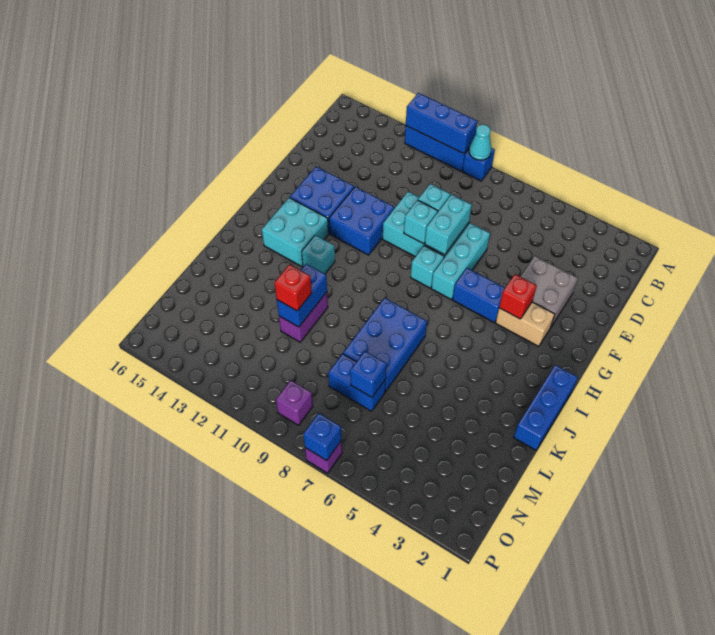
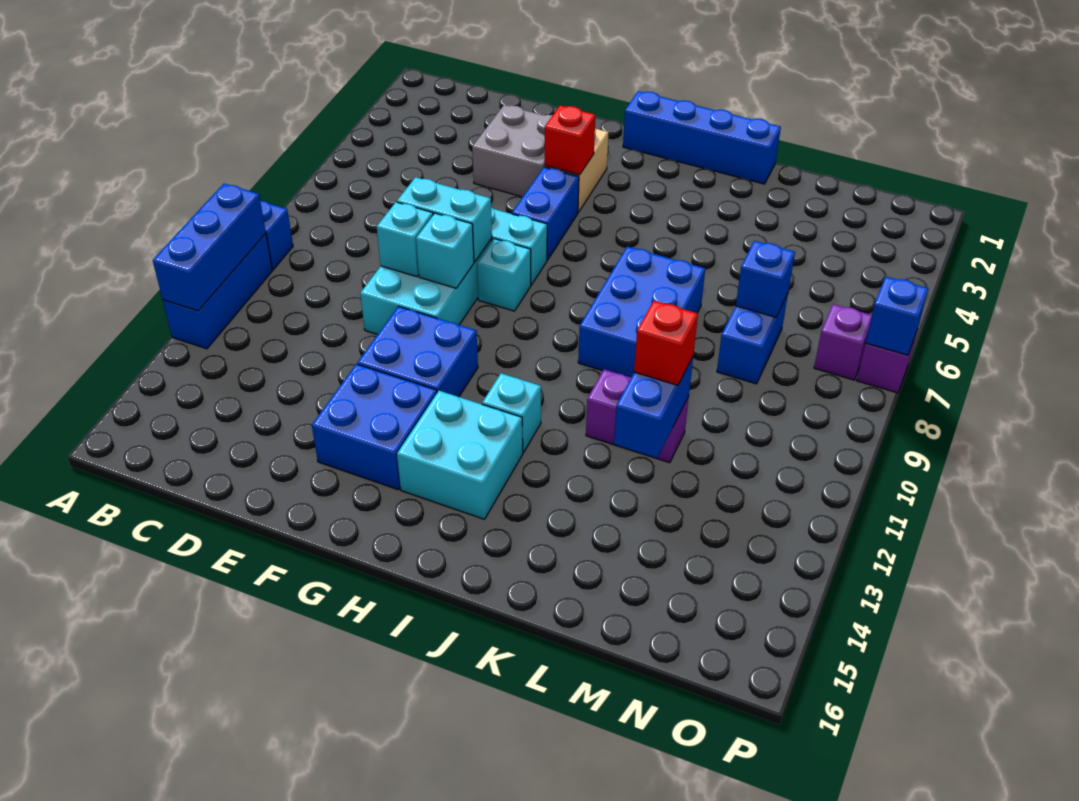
cyan 1x1 cone [469,124,491,160] -> none
blue 1x3 brick [514,365,578,450] -> blue 1x4 brick [623,91,781,184]
blue 2x3 brick [343,298,427,392] -> blue 2x3 brick turned to [578,246,705,377]
blue 1x2 brick [277,264,327,327] -> blue 1x2 brick turned to [614,357,693,458]
purple 1x1 brick [276,380,313,425] -> purple 1x1 brick moved to [814,304,872,380]

